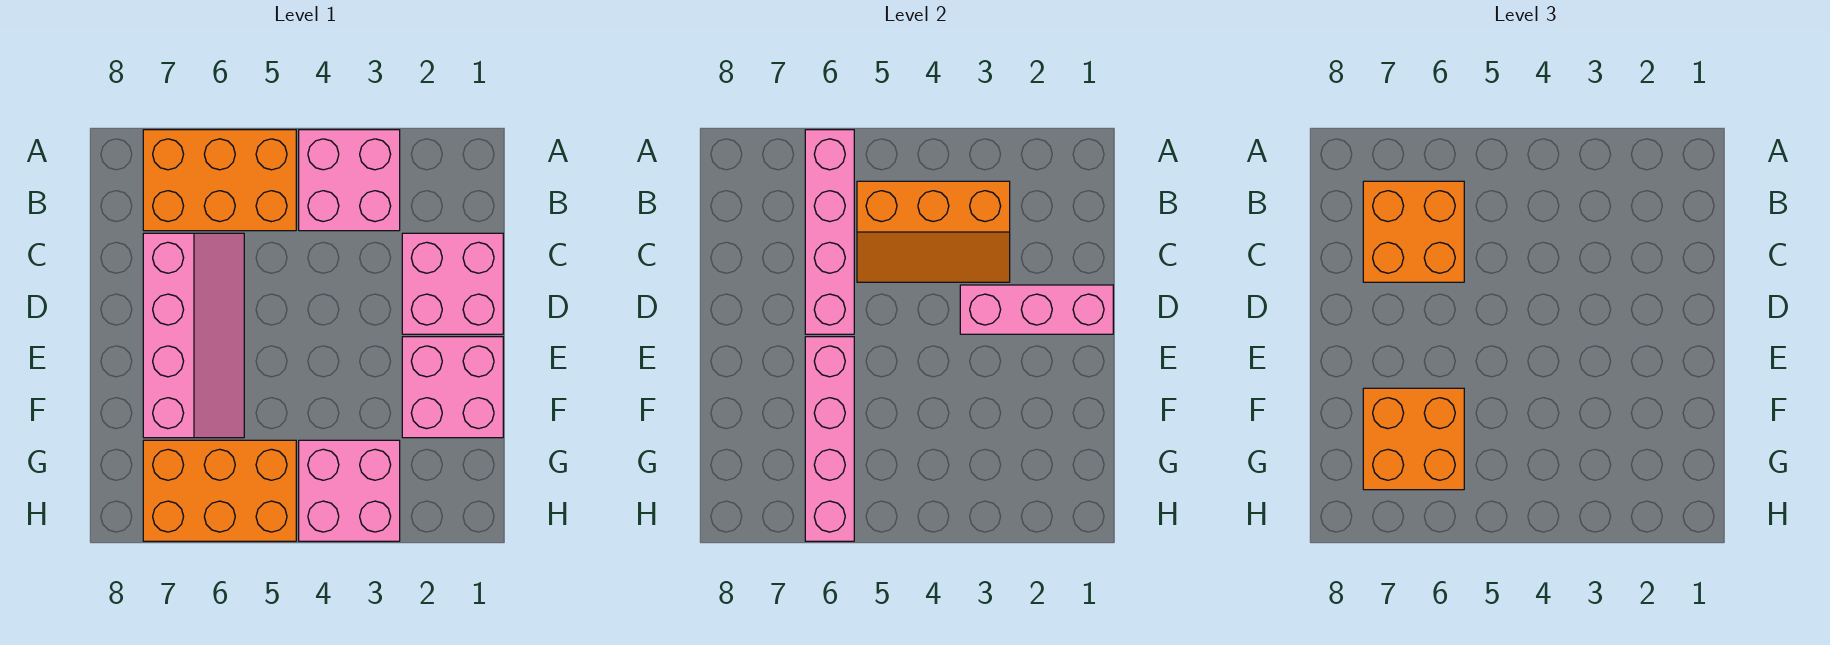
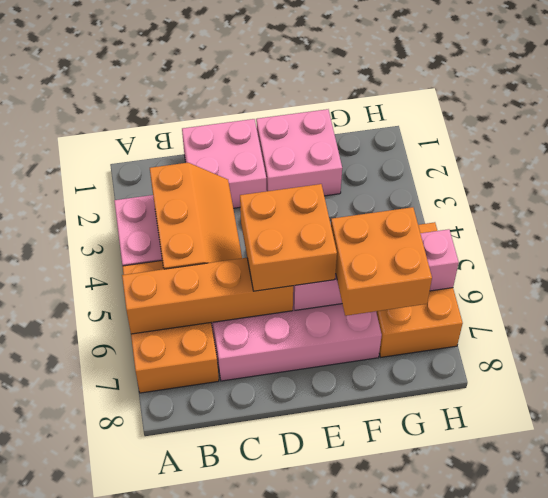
pink 1x4 brick [805,130,854,334] -> orange 1x4 brick [122,258,293,334]
orange 2x2 brick [1363,181,1464,282] -> orange 2x2 brick moved to [240,184,337,291]
pink 1x3 brick [960,285,1113,334] -> none
pink 2x2 brick [299,440,400,541] -> none

